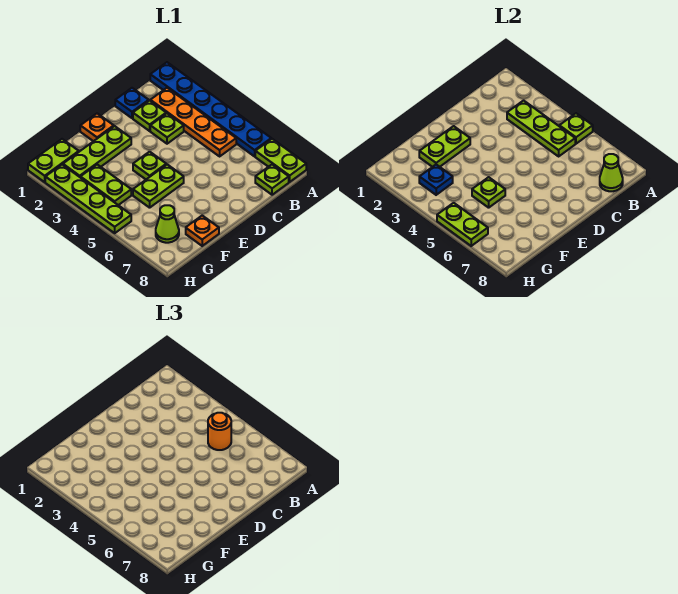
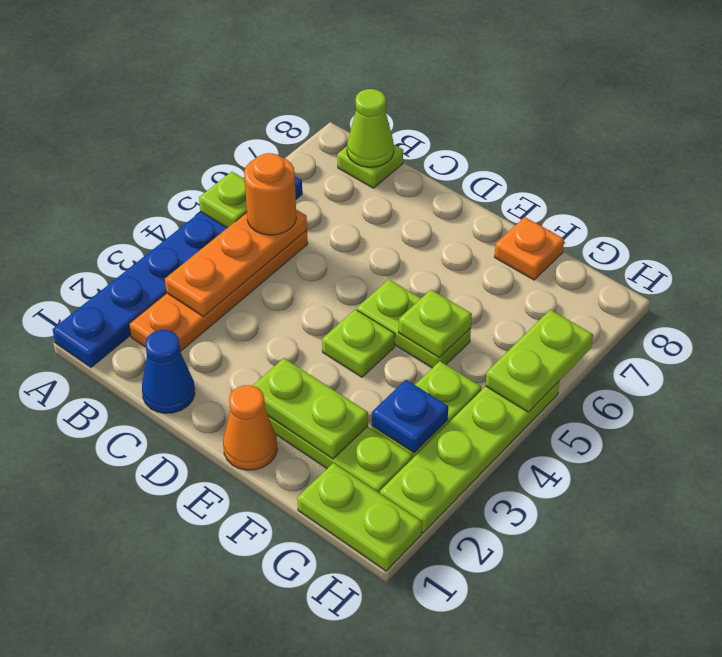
lime 1x2 plate [255,139,306,182] -> none
lime 1x3 plate [507,101,575,156] -> orange 1x3 plate [165,210,307,316]
blue 1x1 plate [115,88,149,118] -> blue 1x1 cone [142,330,195,413]
lime 1x1 plate [133,101,166,131] -> none
lime 1x1 plate [150,113,184,144] -> none
orange 1x1 plate [80,113,114,141] -> orange 1x1 cone [223,385,277,470]
lime 1x1 cone [156,205,179,243] -> none

